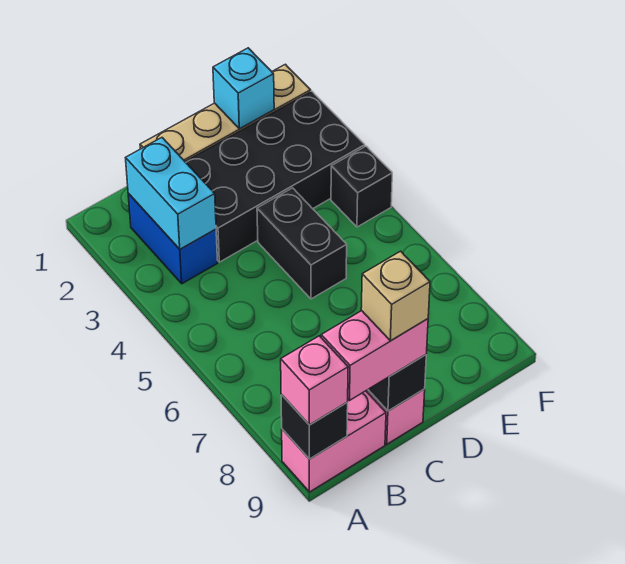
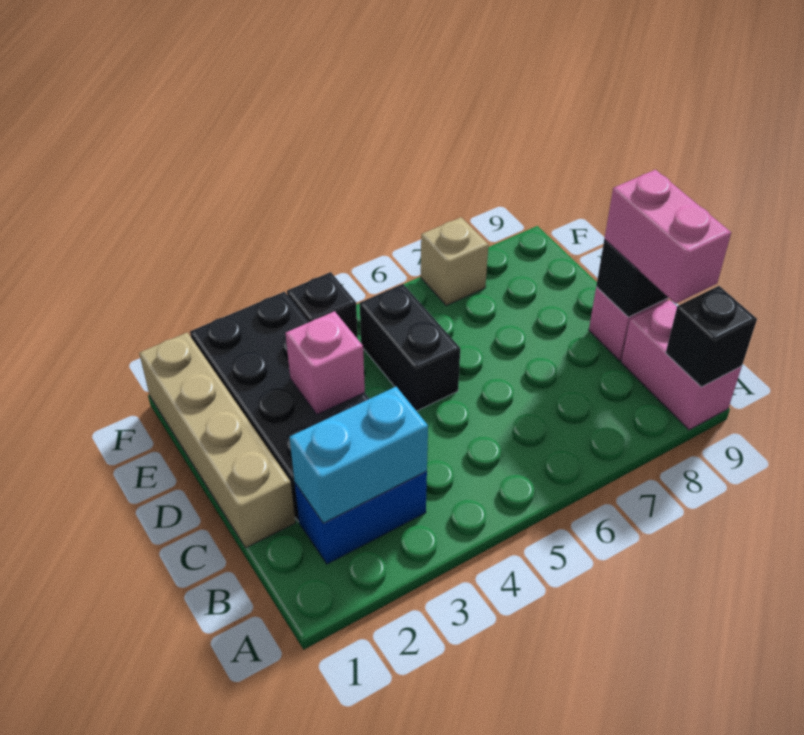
pink 1x1 brick [281,336,348,425] -> pink 1x1 brick moved to [286,311,365,414]
tan 1x1 brick [361,251,430,341] -> tan 1x1 brick moved to [421,217,489,305]
black 1x2 brick [257,188,347,299] -> black 1x2 brick turned to [360,284,460,411]
cyan 1x1 brick [213,48,274,129] -> none

